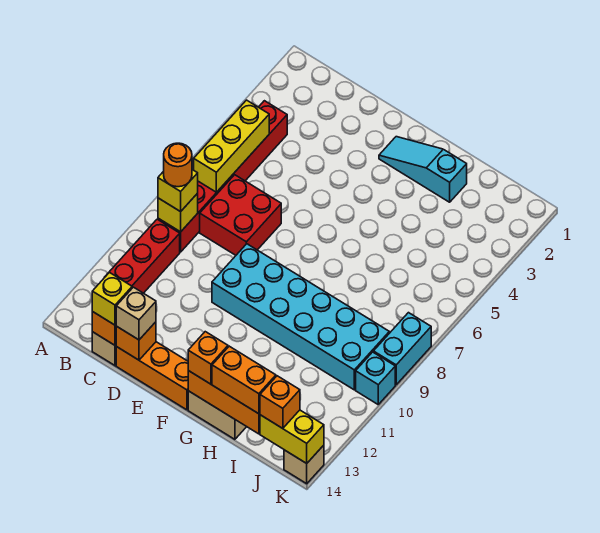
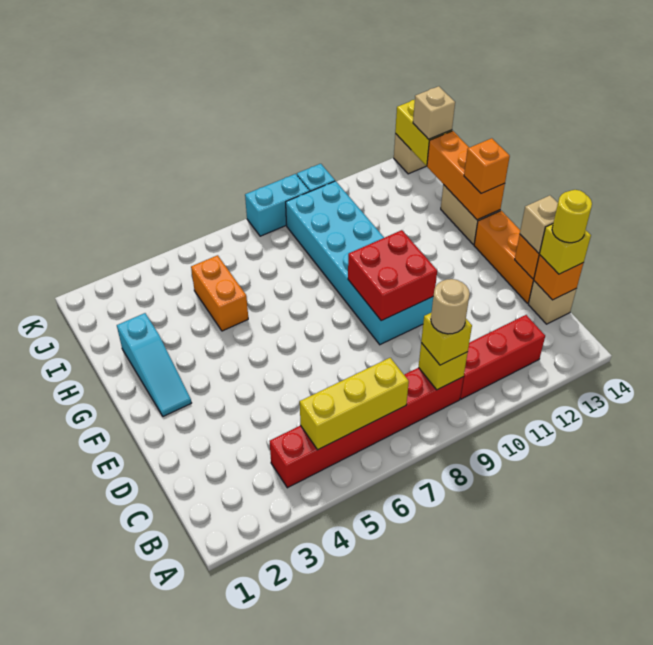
orange 1x1 round brick [164,143,192,187] -> tan 1x1 round brick [431,279,470,334]
red 2x2 brick [200,175,281,255] -> red 2x2 brick moved to [348,230,437,321]
none -> yellow 1x1 round brick [552,190,592,243]
orange 1x2 brick [212,346,276,414] -> orange 1x2 brick moved to [191,255,248,331]
orange 1x1 brick [260,376,300,429] -> tan 1x1 brick [413,86,455,139]

